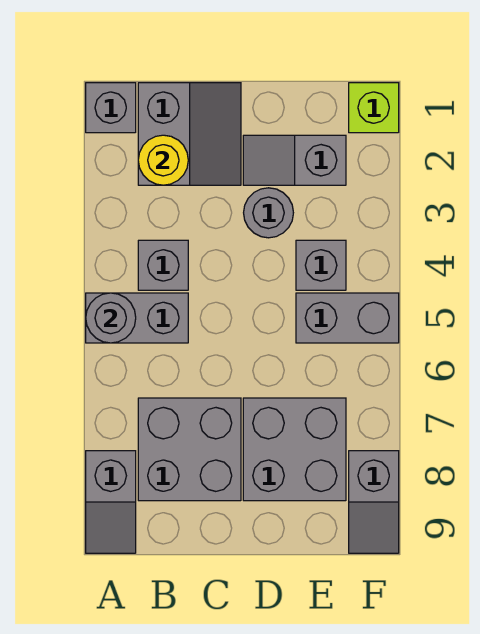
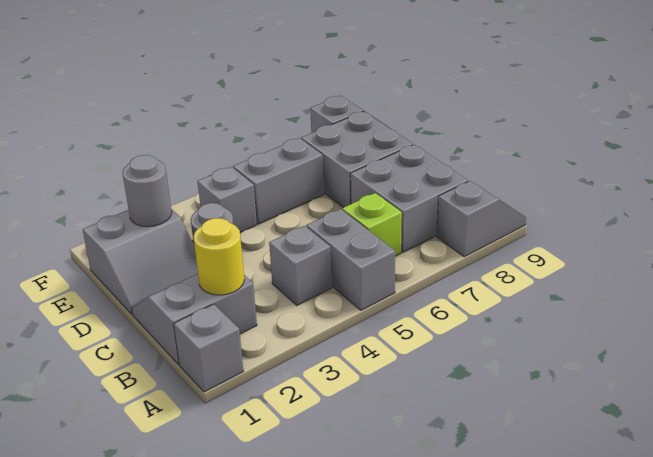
grey 1x1 round brick [86,293,136,343] -> grey 1x1 round brick moved to [123,155,172,227]
grey 1x2 slope [243,135,346,185] -> grey 2x2 slope [83,209,198,314]
grey 1x2 brick [296,293,399,343] -> grey 1x2 brick turned to [233,138,324,224]
lime 1x1 brick [349,83,399,133] -> lime 1x1 brick moved to [342,193,402,256]

